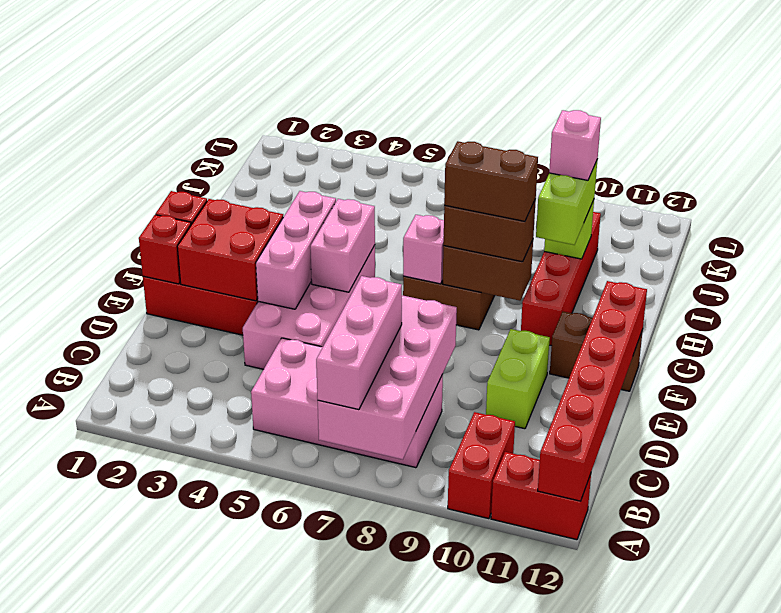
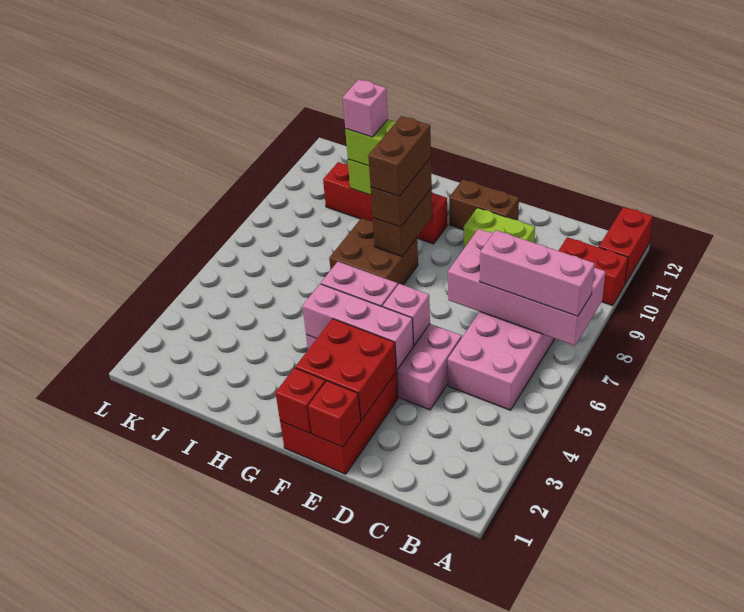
red 1x6 brick [538,281,647,501] -> none
brown 1x2 brick [550,312,643,391] -> brown 1x2 brick turned to [449,179,519,230]
pink 1x1 brick [403,215,444,284] -> pink 1x1 brick moved to [383,284,430,345]

